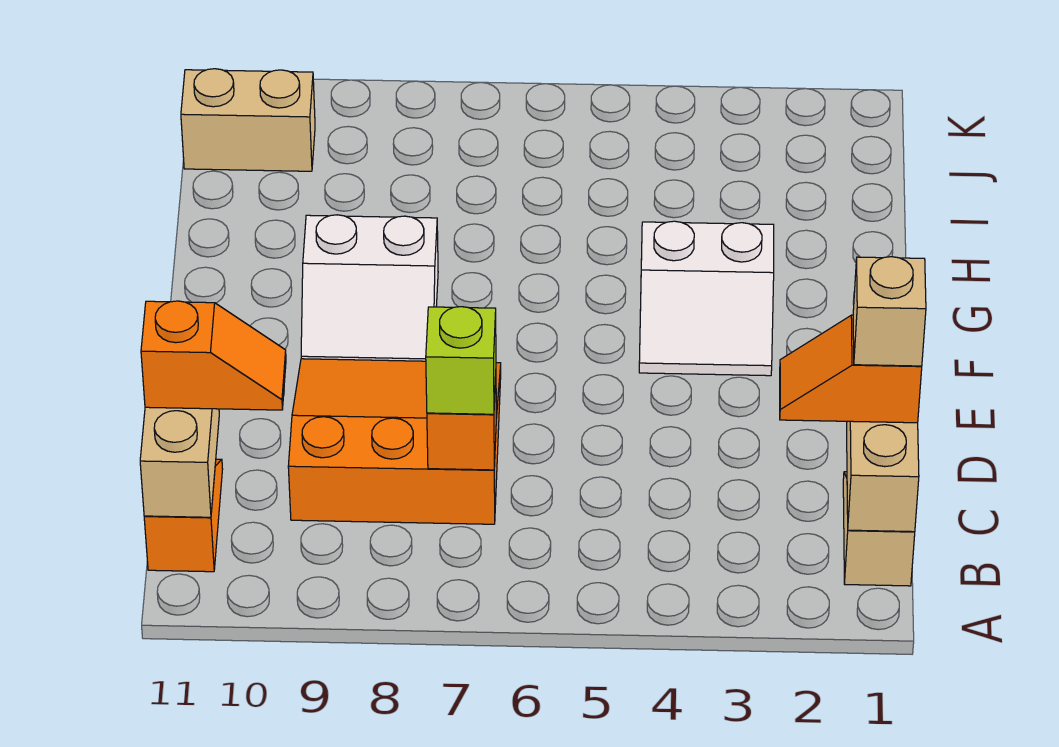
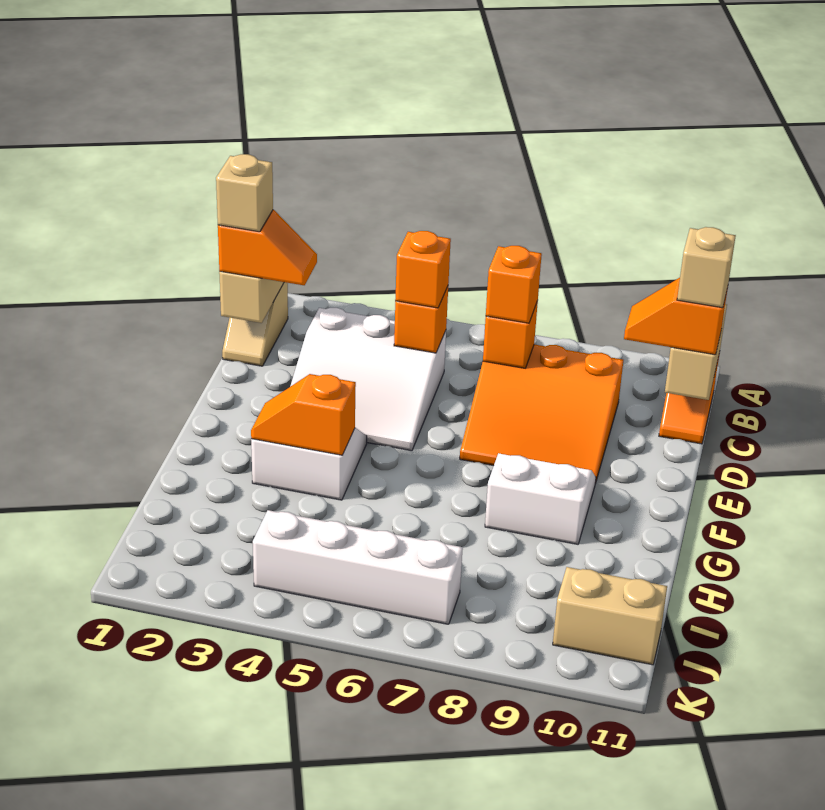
none -> white 3x3 slope [291,308,446,451]
none -> orange 1x1 brick [394,287,448,353]
none -> orange 1x1 brick [395,231,451,308]
lime 1x1 brick [426,307,496,414] -> orange 1x1 brick [486,246,542,323]
none -> tan 1x1 brick [677,227,736,308]
none -> orange 1x2 slope [251,374,356,455]
none -> white 1x4 brick [253,510,463,624]

